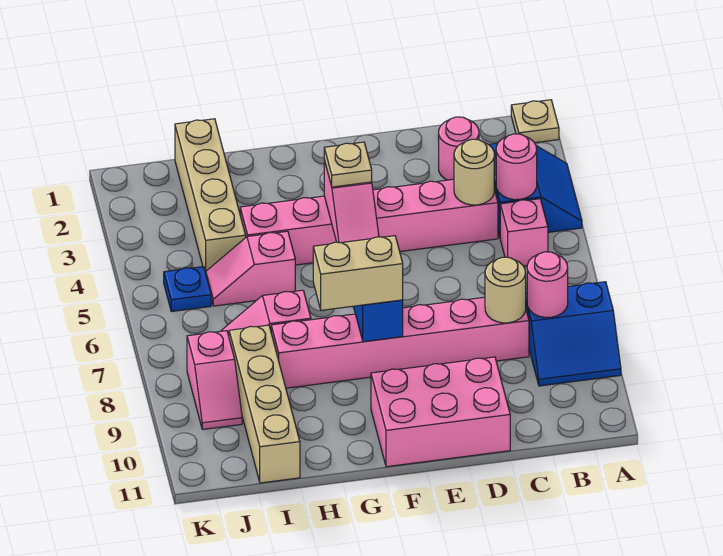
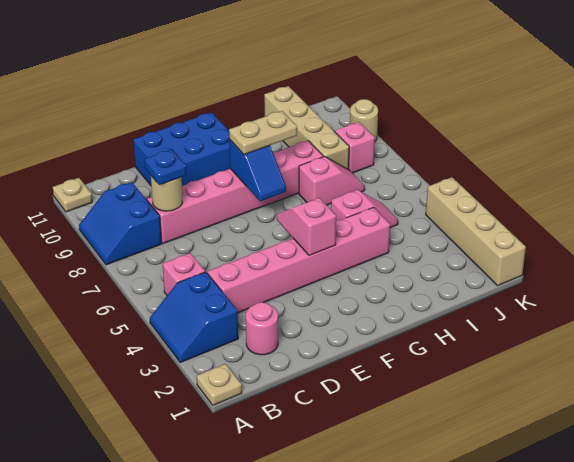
blue 2x2 slope [526,282,621,386] -> blue 2x2 slope turned to [79,182,162,265]
pink 1x1 round brick [496,134,537,200] -> none
pink 1x1 round brick [527,252,568,317] -> none
tan 1x1 round brick [454,139,494,205] -> tan 1x1 round brick moved to [350,99,378,141]
pink 2x3 brick [371,357,510,467] -> blue 2x3 brick [133,112,230,186]
tan 1x1 plate [324,142,372,187] -> tan 1x1 plate moved to [53,178,92,212]
tan 1x2 brick [313,236,403,310] -> tan 1x2 plate [229,111,297,155]
tan 1x4 brick [175,119,246,272] -> tan 1x4 brick moved to [426,177,526,286]
blue 1x1 plate [164,267,211,312] -> blue 1x1 plate moved to [145,149,186,185]

